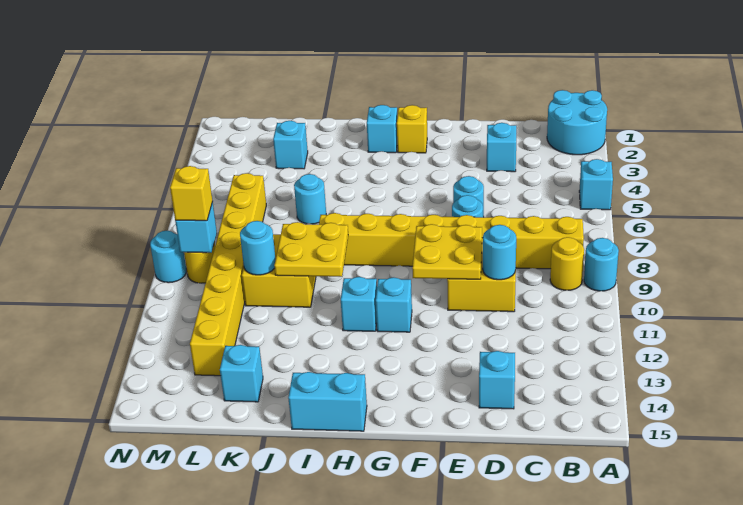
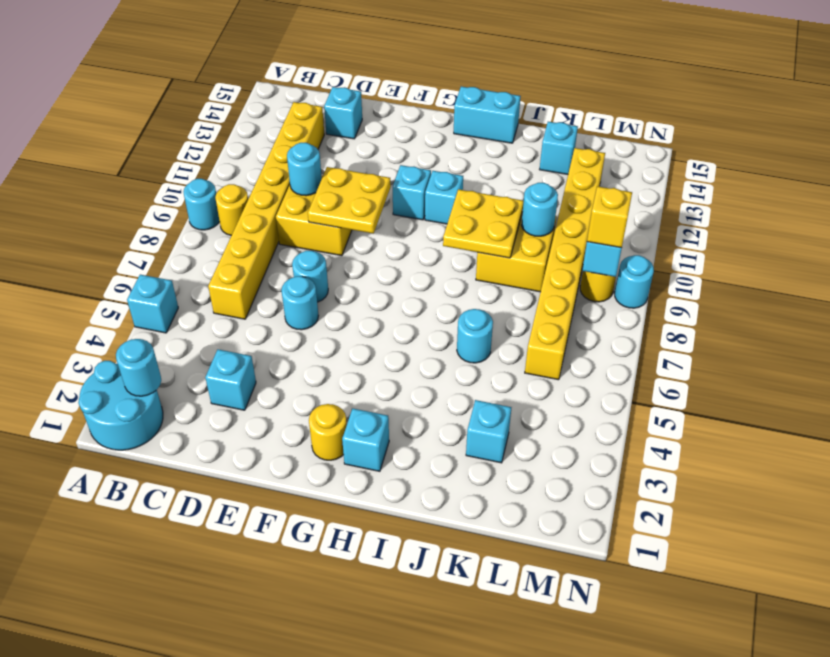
none -> cyan 1x1 round brick [116,339,161,396]
yellow 1x8 brick [319,213,584,269] -> yellow 1x8 brick turned to [208,102,324,319]
yellow 1x1 brick [397,105,427,153] -> yellow 1x1 round brick [309,404,347,460]

